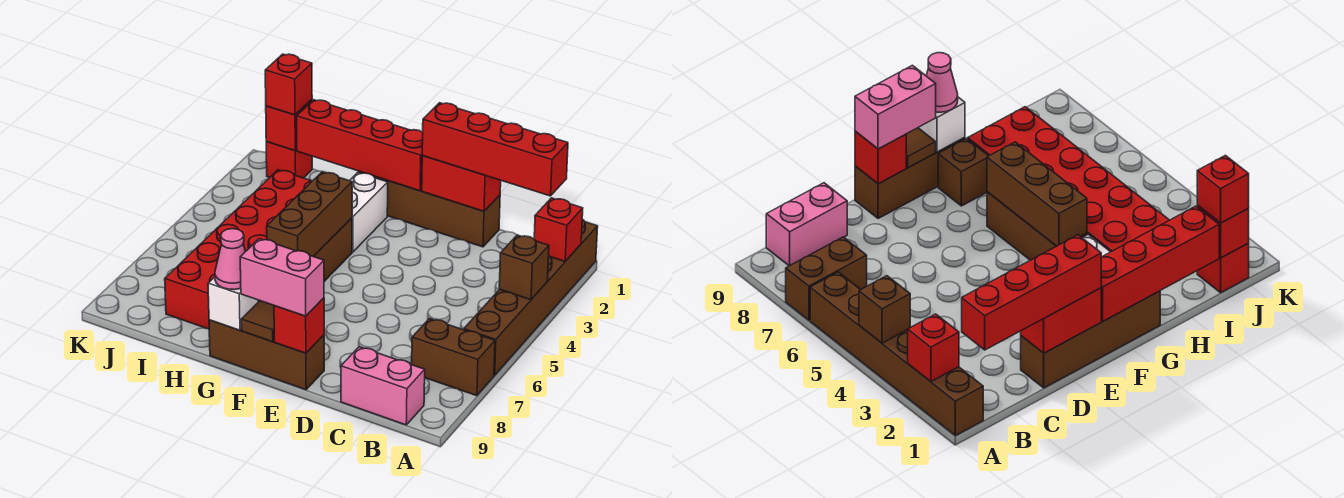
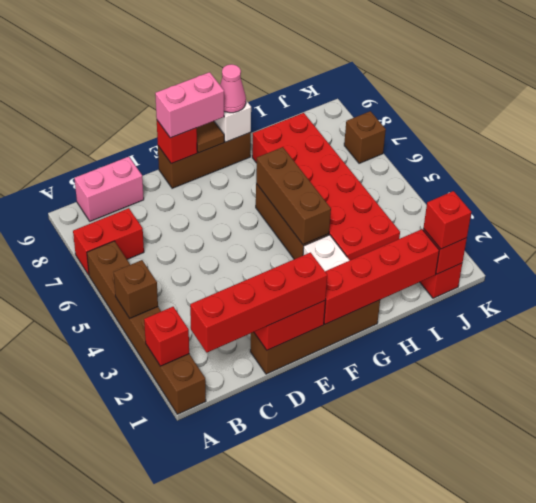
brown 1x2 brick [412,318,495,396] -> red 1x2 brick [73,208,144,275]
brown 1x1 brick [938,138,988,206] -> brown 1x1 brick moved to [344,111,386,163]

